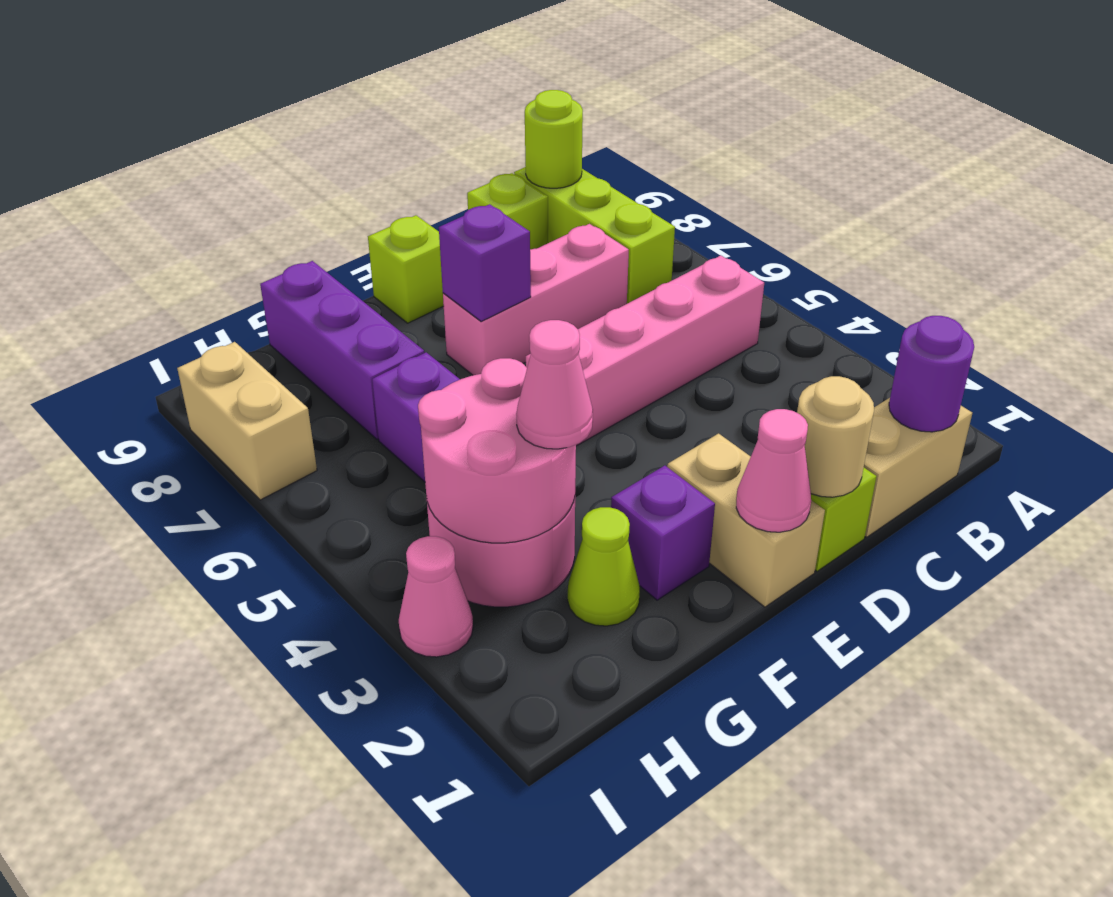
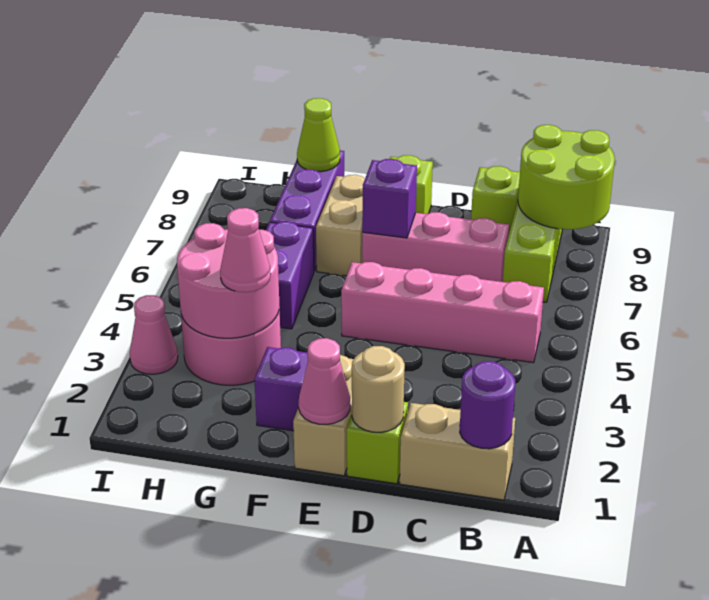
lime 1x1 round brick [525,90,583,188] -> lime 2x2 round brick [518,125,615,229]
lime 1x1 cone [568,507,640,626] -> lime 1x1 cone moved to [297,98,340,171]
tan 1x2 brick [177,342,317,500] -> tan 1x2 brick moved to [316,175,365,276]

